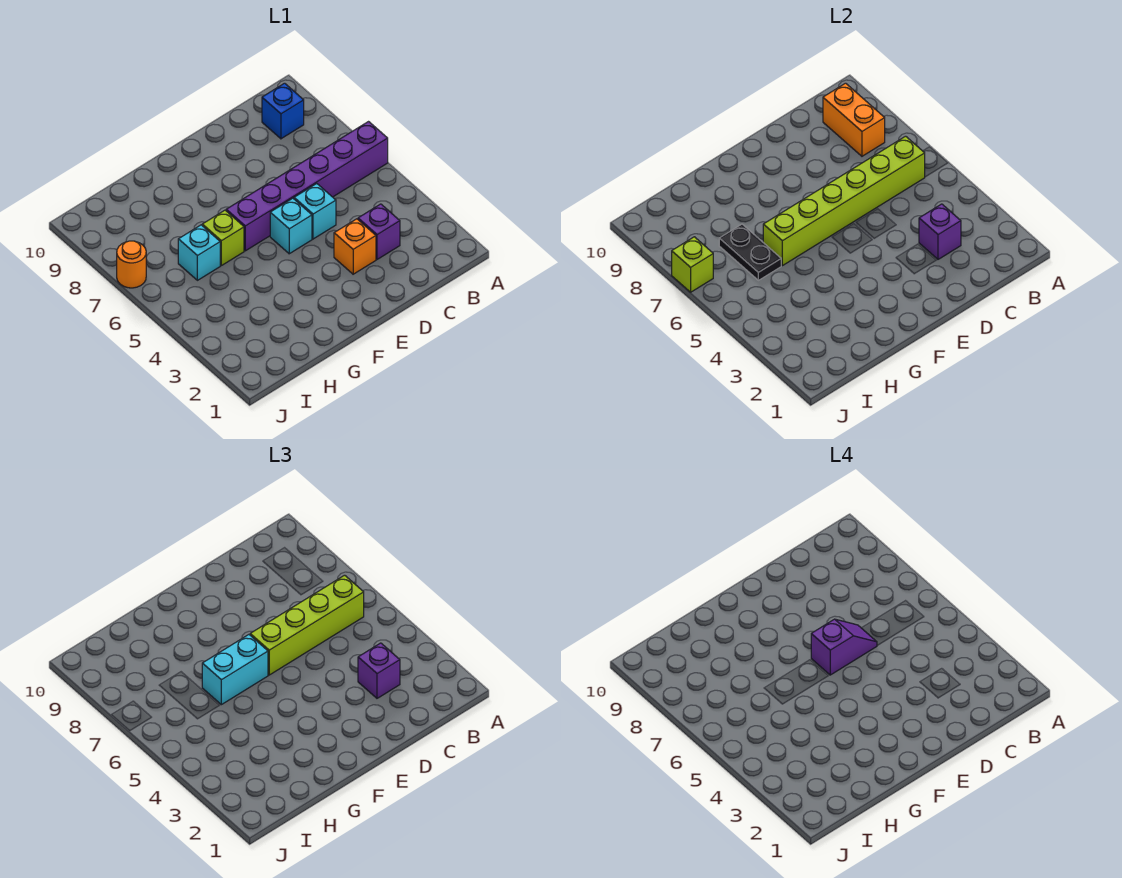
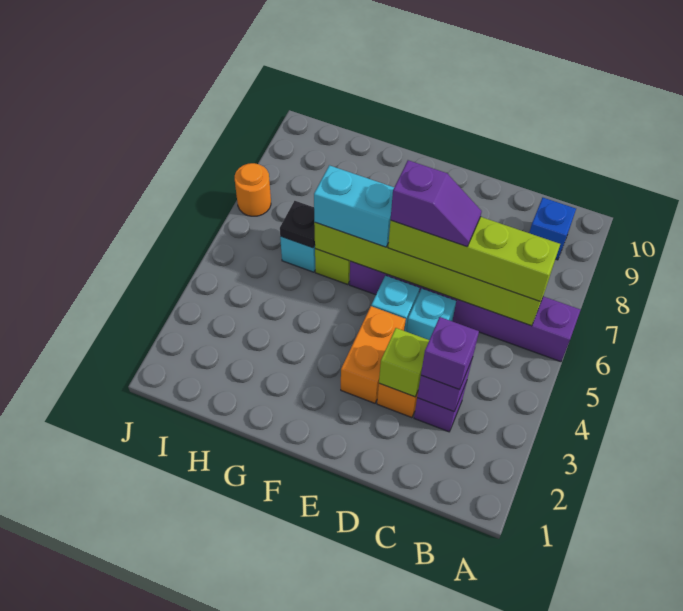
orange 1x2 brick [823,83,885,156] -> orange 1x2 brick moved to [341,306,406,403]
black 1x2 plate [719,224,781,280] -> black 1x1 plate [280,201,315,248]
lime 1x1 brick [672,237,713,292] -> lime 1x1 brick moved to [379,328,429,397]

